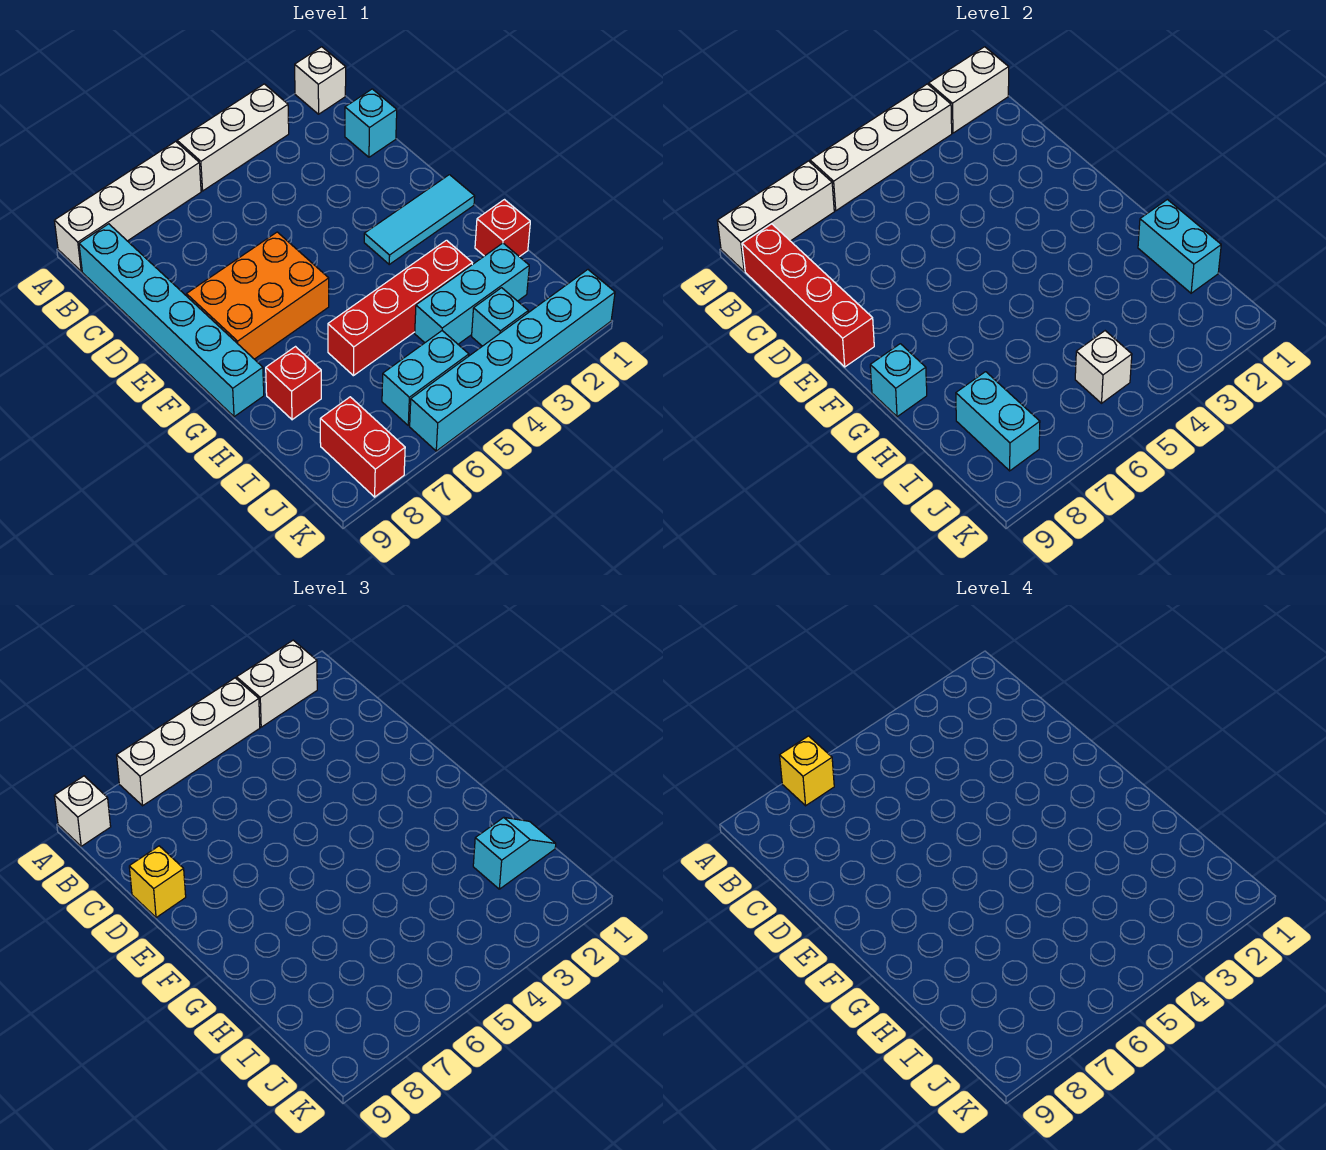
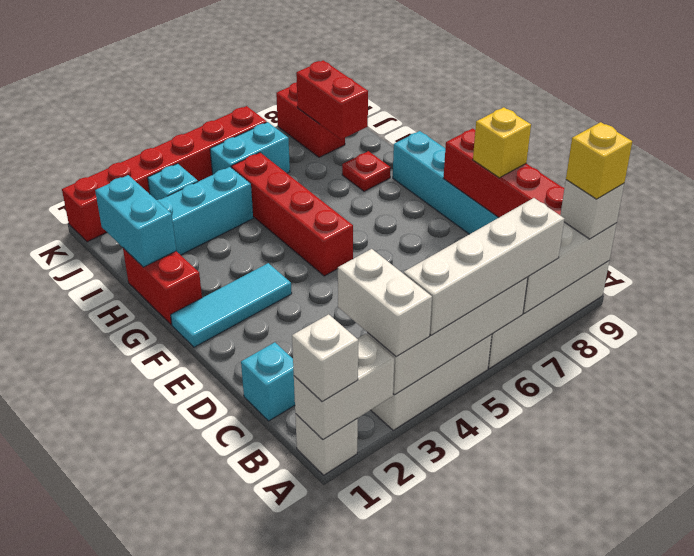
white 1x2 brick [237,640,317,727] -> white 1x2 brick turned to [338,249,432,357]
yellow 1x1 brick [780,736,834,806] -> yellow 1x1 brick moved to [566,122,632,199]
orange 2x3 brick [186,232,329,359] -> none
cyan 1x1 brick [870,344,927,417] -> none
red 1x1 brick [475,200,530,257] -> red 1x2 brick [123,248,202,325]
red 1x4 brick [328,240,472,376] -> red 1x4 brick turned to [231,153,353,276]
red 1x1 brick [266,347,321,420] -> red 1x1 plate [342,151,391,191]
cyan 1x2 slope [473,818,556,889] -> none
cyan 1x2 brick [956,372,1040,471] -> red 1x2 brick [296,60,368,139]
white 1x1 brick [1075,331,1132,403] -> white 1x1 brick moved to [292,314,358,402]
cyan 1x6 brick [410,270,615,451] -> red 1x6 brick [62,106,267,242]

